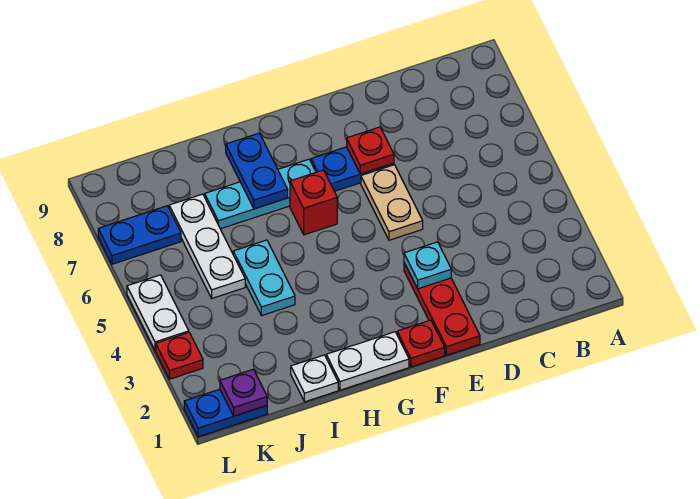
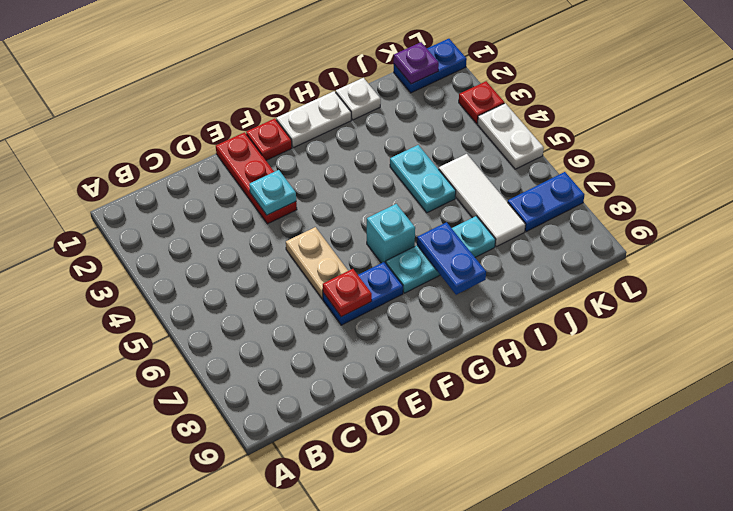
red 1x1 brick [290,170,337,235] -> cyan 1x1 brick [367,204,415,263]
white 1x3 plate [169,194,245,298] -> white 1x3 tile [439,154,526,247]

